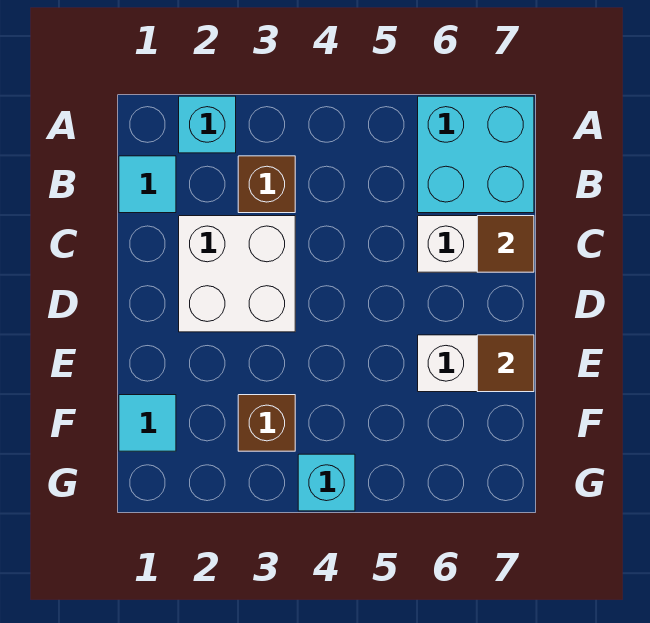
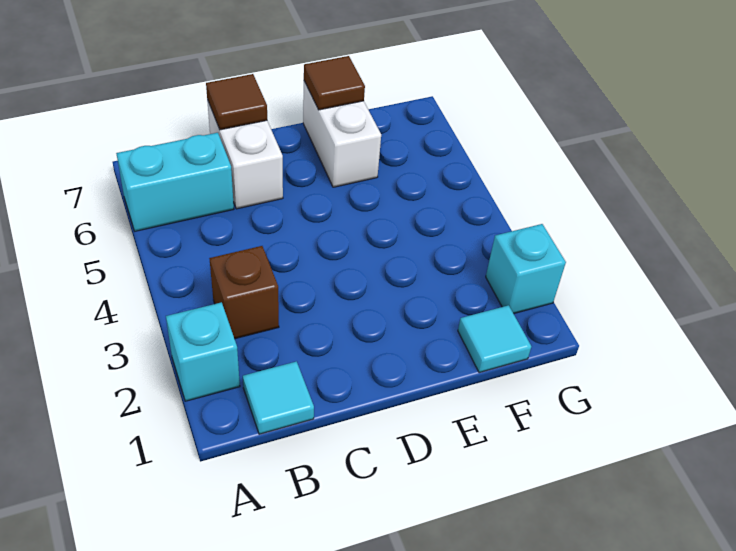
cyan 2x2 brick [418,96,534,213] -> cyan 1x2 brick [116,133,234,231]
white 2x2 brick [179,216,295,332] -> none
brown 1x1 brick [238,395,295,451] -> none
cyan 1x1 brick [298,454,355,511] -> cyan 1x1 brick moved to [486,224,566,314]

